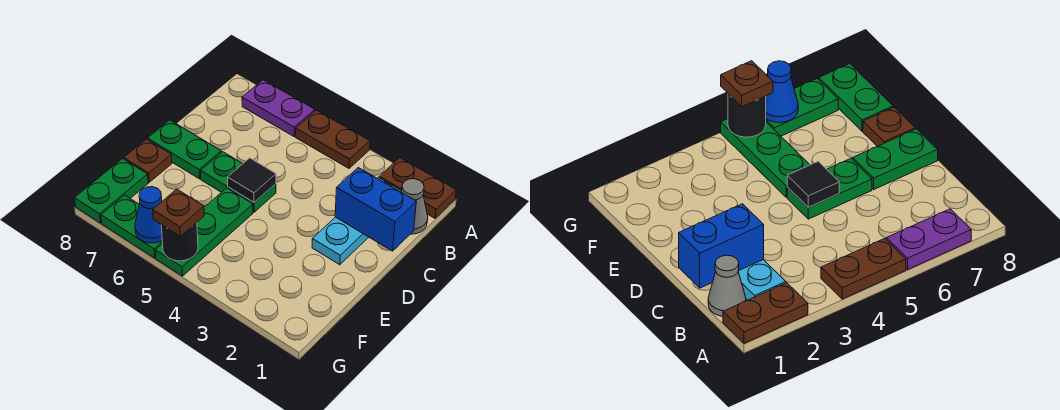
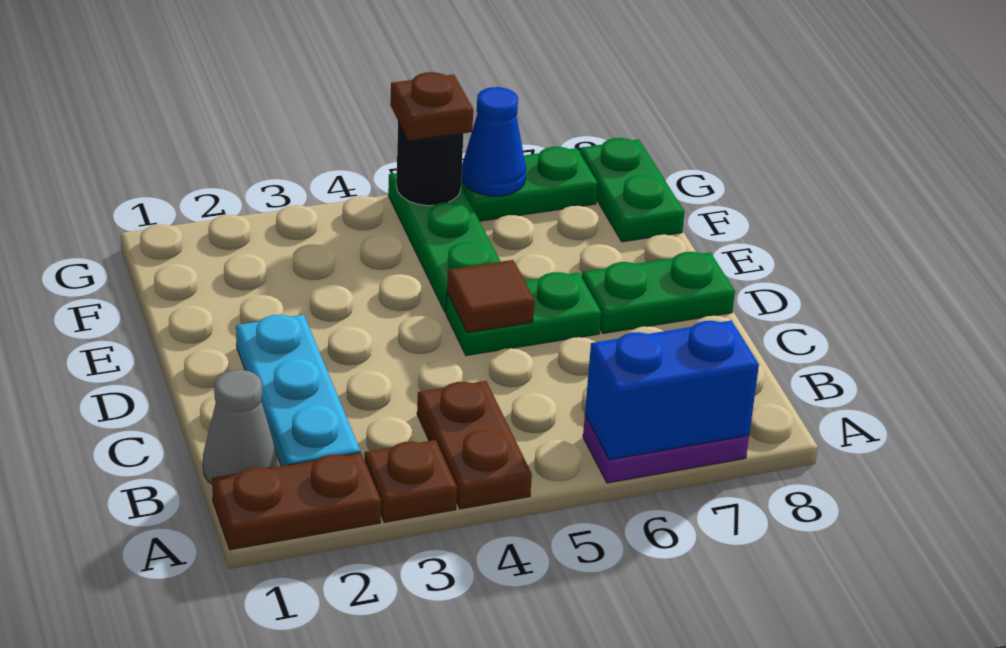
brown 1x2 plate [295,110,370,168] -> brown 1x2 plate turned to [417,381,532,509]
blue 1x2 brick [335,168,416,251] -> blue 1x2 brick moved to [585,321,759,460]
black 1x1 tile [228,158,276,202] -> brown 1x1 tile [447,260,534,333]
brown 1x1 plate [124,139,172,182] -> brown 1x1 plate moved to [365,440,457,523]

